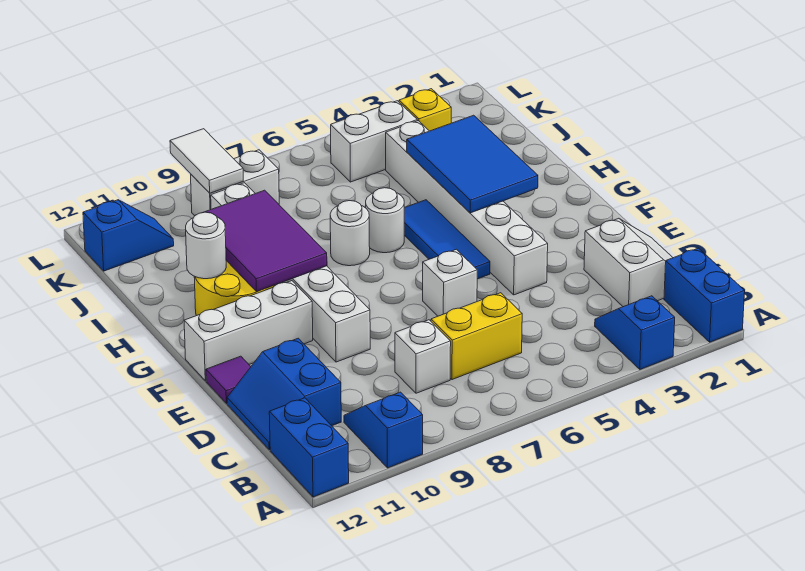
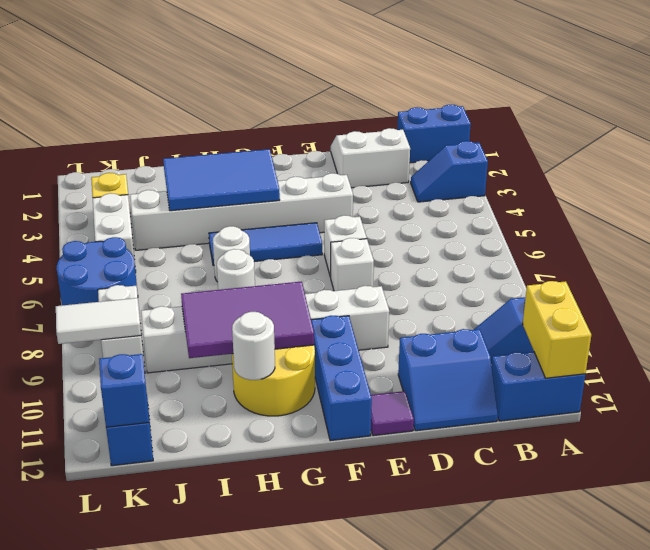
yellow 1x2 brick [431,293,522,380] -> yellow 1x2 brick moved to [523,281,591,378]
white 1x1 brick [395,320,451,393] -> white 1x1 brick moved to [331,238,374,291]
white 1x3 brick [184,281,313,381] -> blue 1x3 brick [311,316,372,441]
none -> blue 2x2 round brick [57,237,138,305]
none -> blue 1x1 brick [99,354,149,427]

